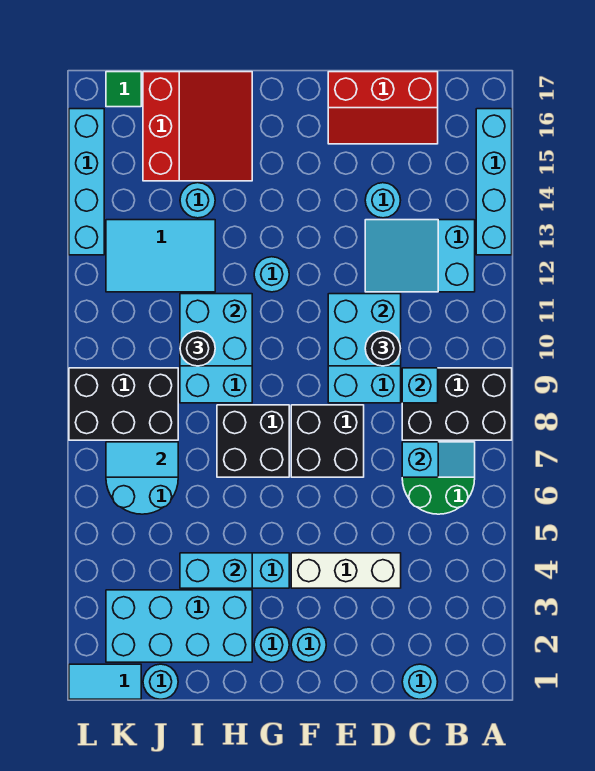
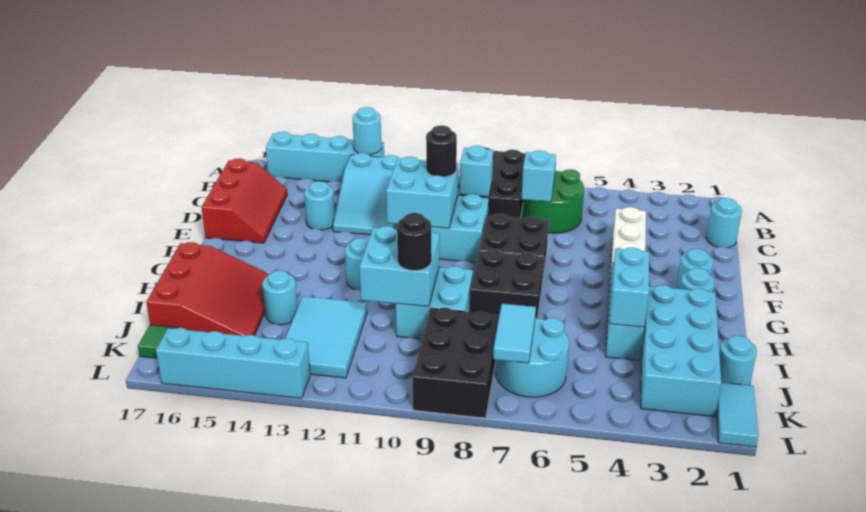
none -> cyan 1x1 round brick [353,107,381,155]
red 3x3 slope [143,72,252,181] -> red 3x3 slope turned to [146,242,269,336]

